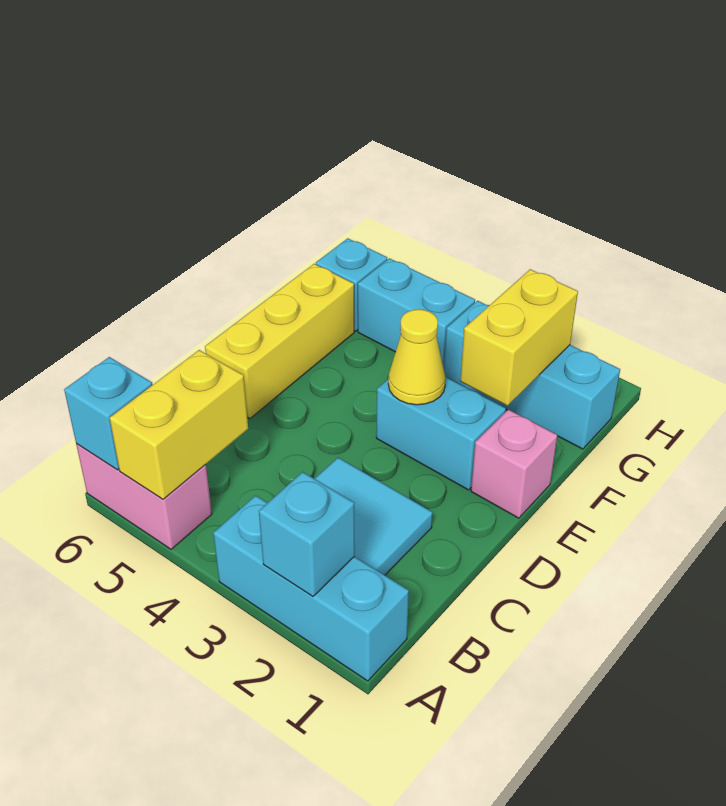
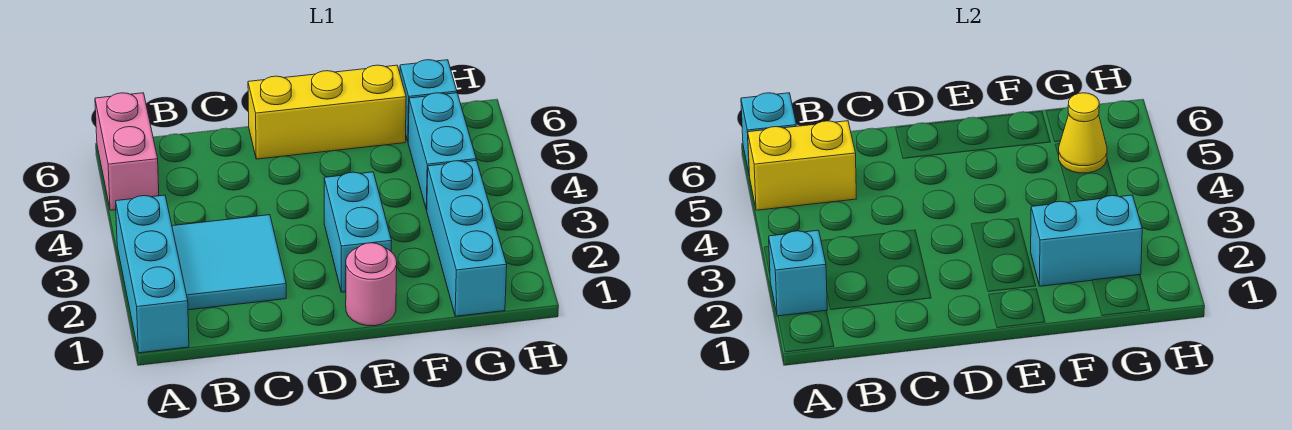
pink 1x1 brick [471,409,557,518] -> pink 1x1 round brick [346,243,397,326]
yellow 1x1 cone [388,309,446,405] -> yellow 1x1 cone moved to [1059,93,1107,173]
yellow 1x2 brick [460,269,578,406] -> cyan 1x2 brick [1031,195,1142,286]

